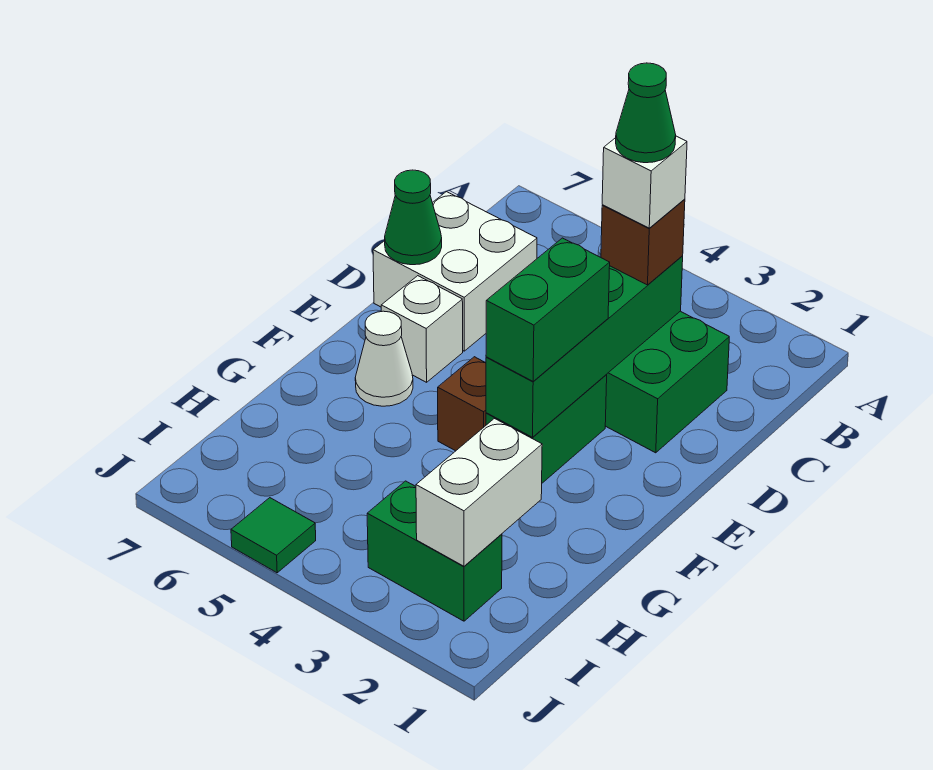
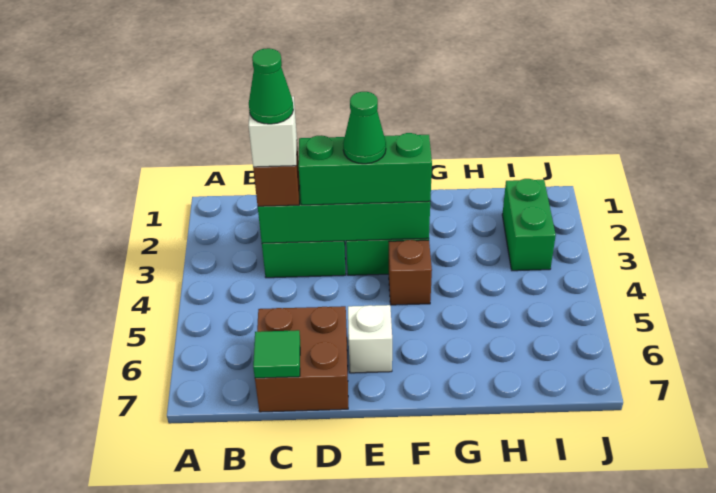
white 2x2 brick [373,192,537,351] -> brown 2x2 brick [255,306,348,412]
green 1x1 cone [385,170,442,265] -> green 1x1 cone moved to [343,92,386,164]
green 1x2 brick [486,238,610,381] -> green 1x3 brick [298,133,432,205]
white 1x1 cone [355,311,413,406] -> none
white 1x2 brick [416,419,542,566] -> none
green 1x1 tile [231,498,316,573] -> green 1x1 tile moved to [253,330,300,378]

